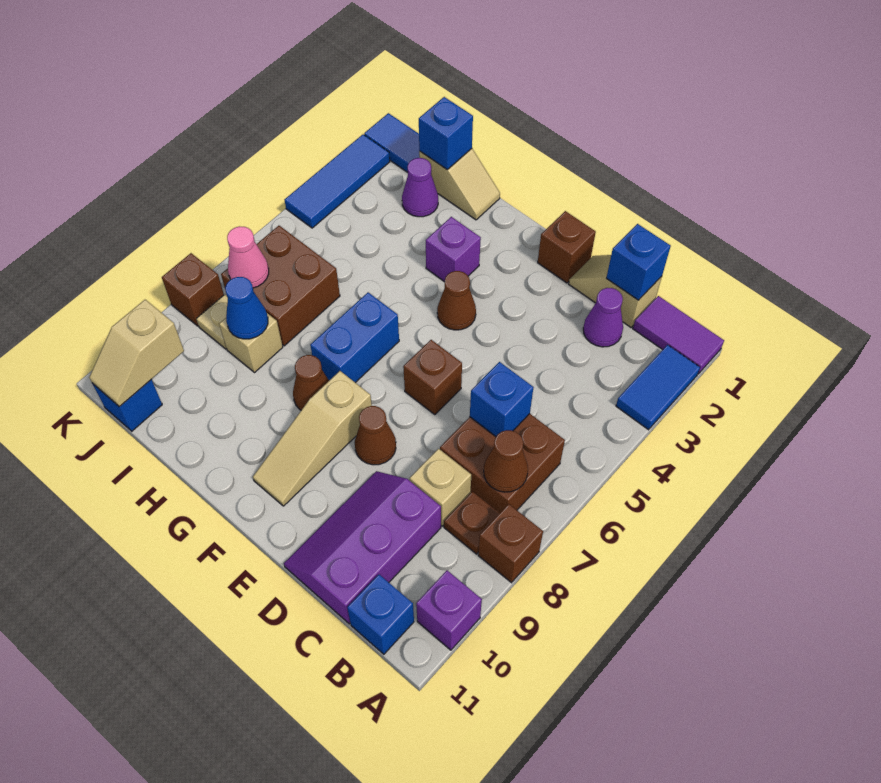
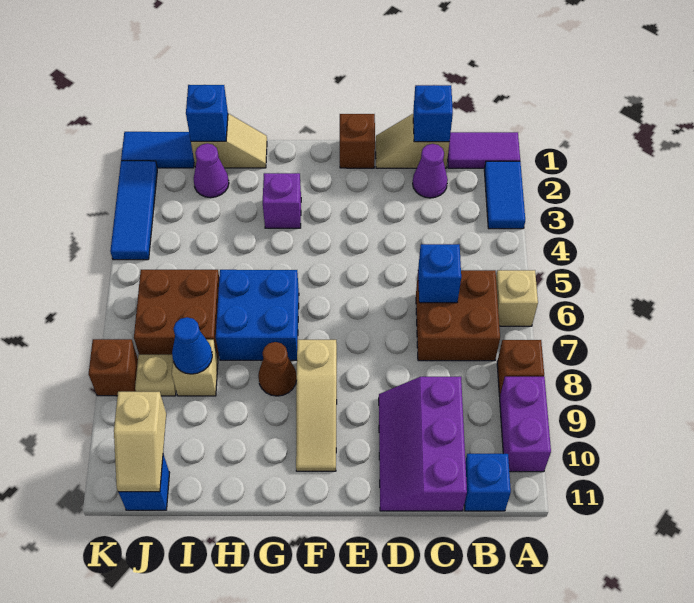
purple 1x1 brick [416,570,482,650] -> purple 1x2 brick [500,377,551,472]
brown 1x1 cone [484,430,528,492] -> none
brown 1x1 plate [444,491,500,554] -> none
tan 1x1 brick [409,449,471,526] -> tan 1x1 brick moved to [496,270,538,326]
brown 1x1 brick [403,340,462,414] -> none
brown 1x1 cone [355,406,396,465] -> none
brown 1x1 cone [437,271,476,330] -> none
blue 1x2 brick [310,292,399,383] -> blue 2x2 brick [216,270,299,360]
pink 1x1 cone [227,226,269,288] -> none

